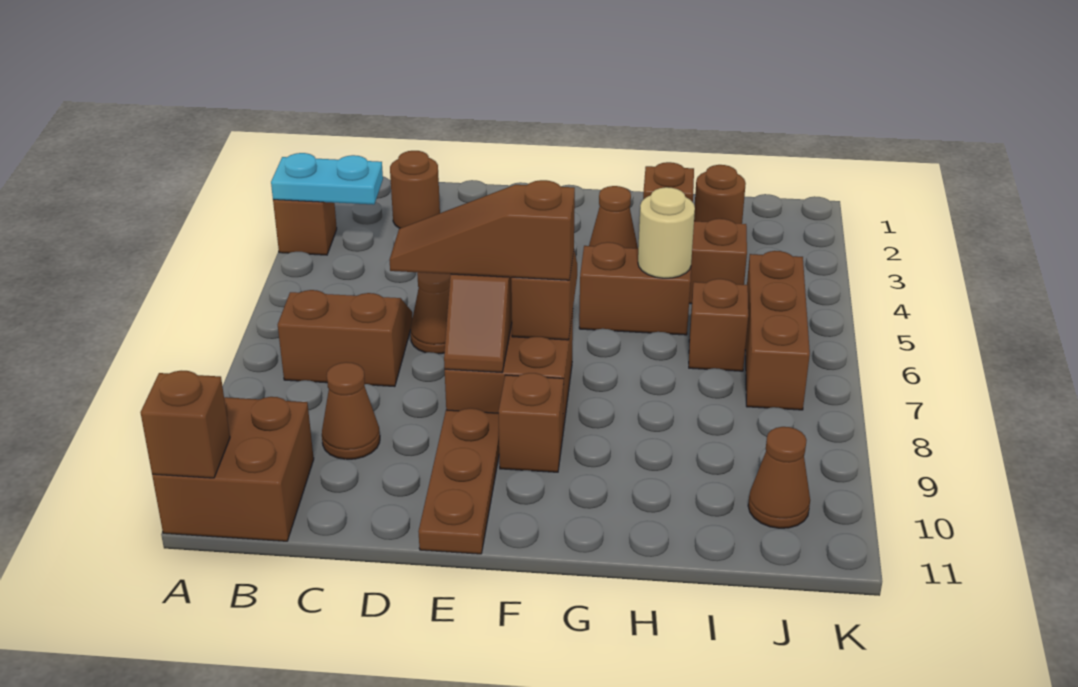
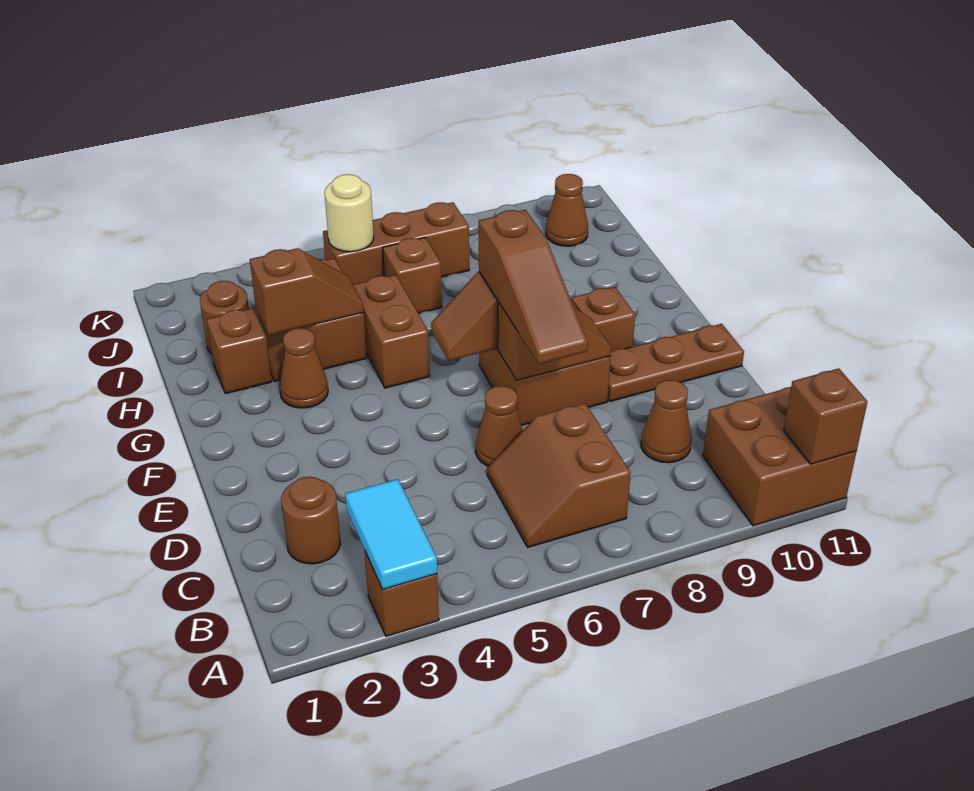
cyan 1x2 plate [271,153,383,205] -> cyan 1x2 tile [345,479,437,589]
none -> brown 1x2 slope [250,248,364,335]
tan 1x1 round brick [638,187,695,278] -> tan 1x1 round brick moved to [324,174,374,252]

